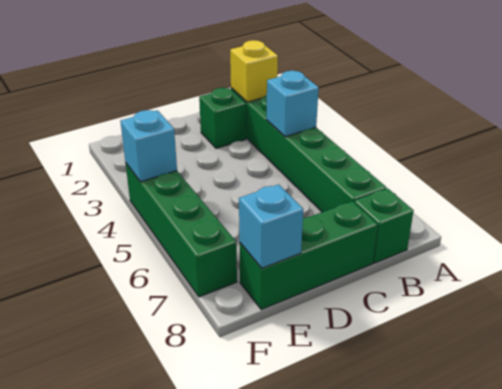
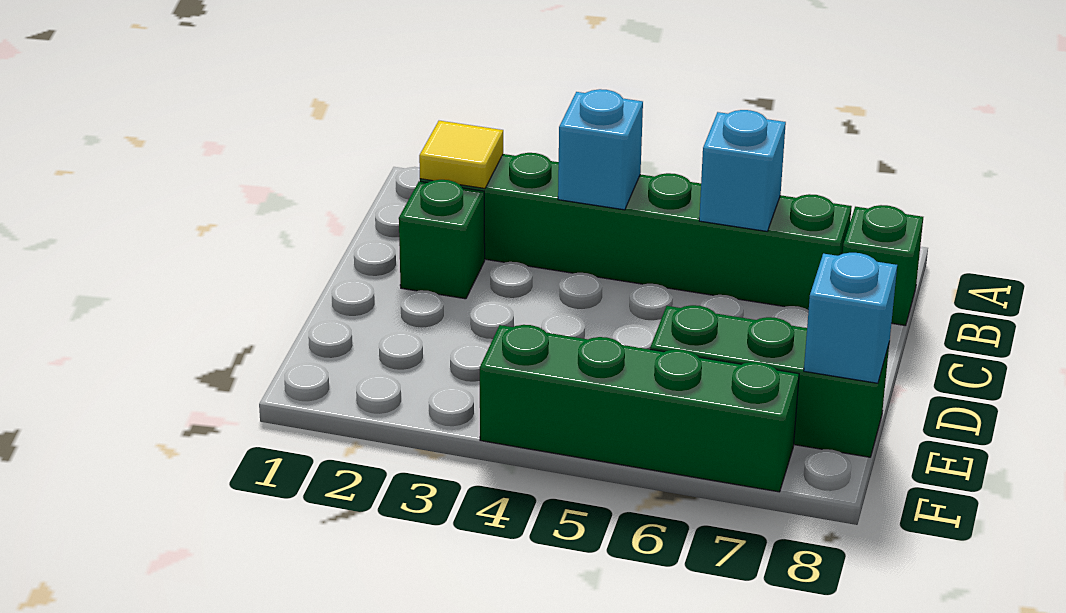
yellow 1x1 brick [230,40,278,102] -> yellow 1x1 tile [419,121,503,188]
green 1x3 brick [239,201,378,310] -> green 1x3 brick turned to [650,305,889,457]
cyan 1x1 brick [120,110,177,182] -> cyan 1x1 brick moved to [699,110,786,231]

